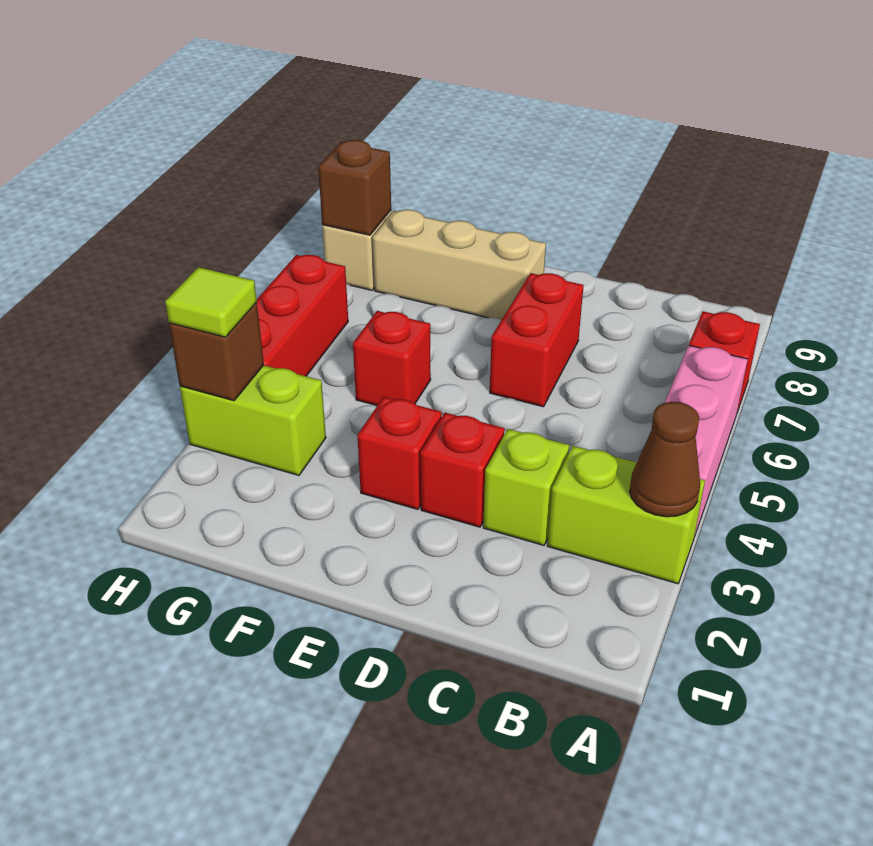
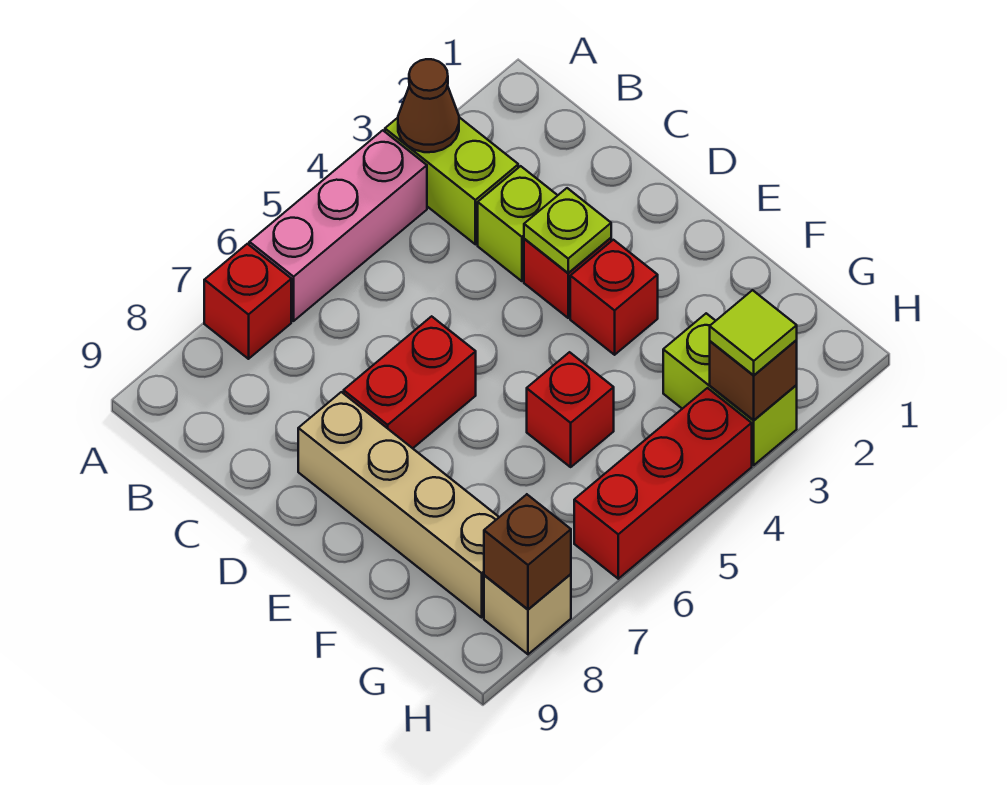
none -> lime 1x1 plate [524,188,611,273]
tan 1x3 brick [373,210,546,320] -> tan 1x4 brick [298,392,499,617]

